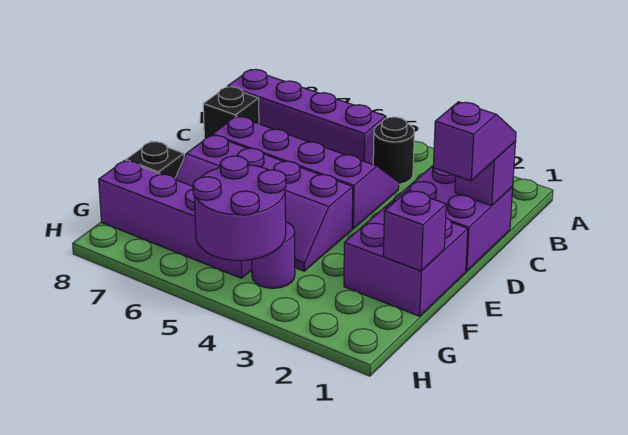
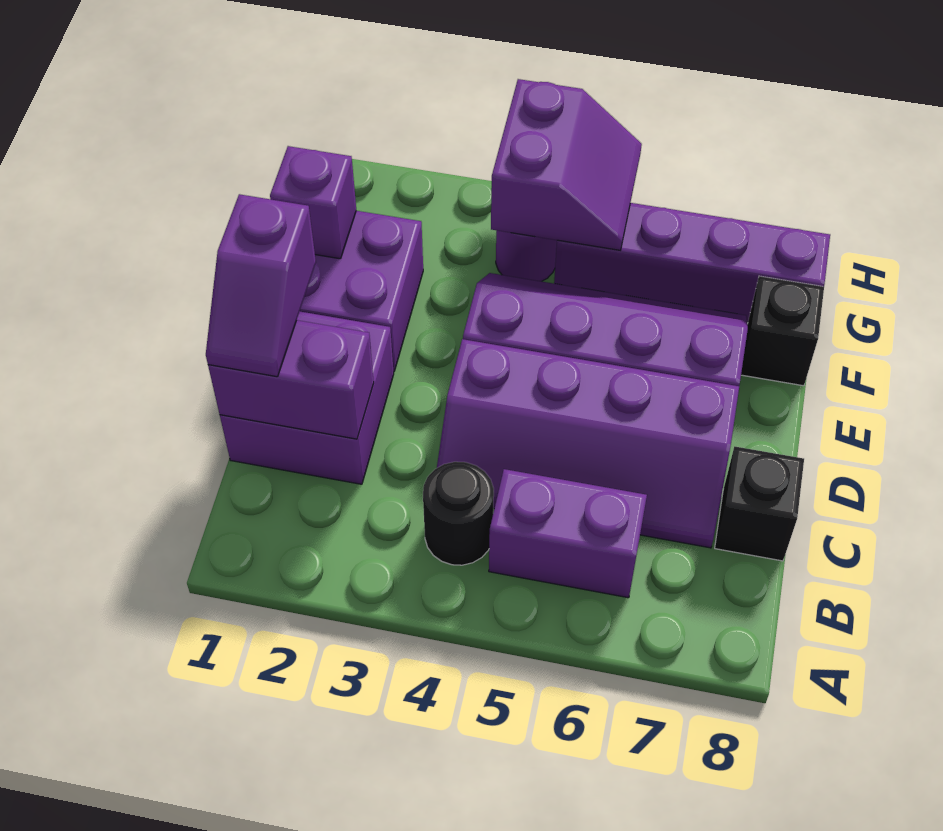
purple 1x4 brick [228,69,386,164] -> purple 1x2 brick [489,469,647,598]
purple 1x1 brick [455,142,516,206] -> purple 1x2 brick [208,320,374,439]
purple 2x2 round brick [193,156,286,261] -> purple 2x2 slope [491,79,642,250]

